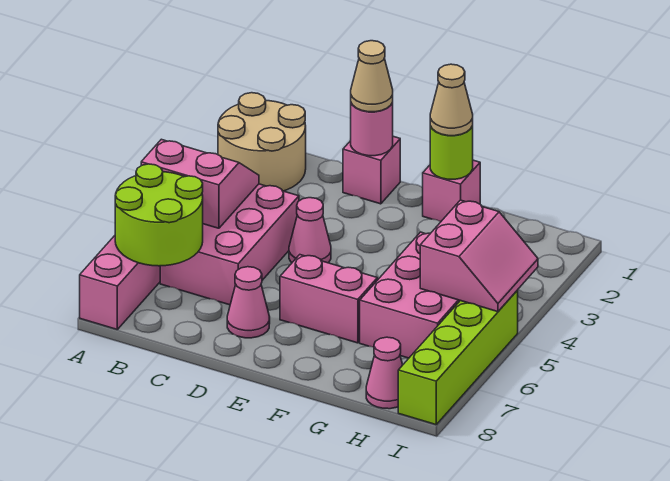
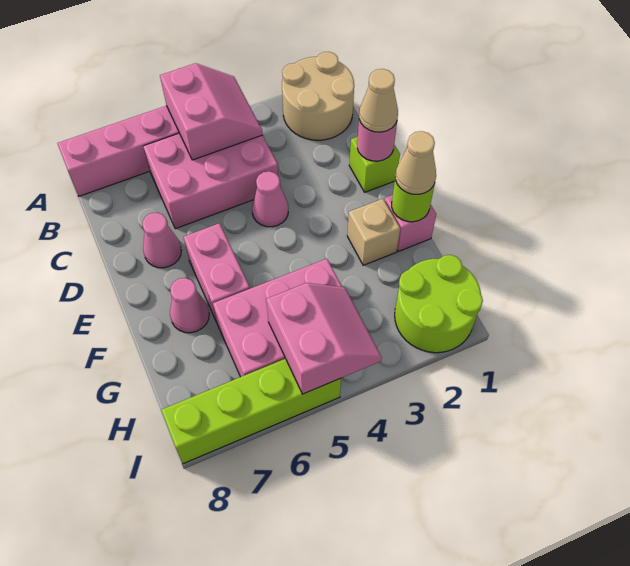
lime 2x2 round brick [115,164,203,266] -> lime 2x2 round brick moved to [395,255,483,353]
pink 1x1 brick [343,136,400,204] -> lime 1x1 brick [349,137,400,192]
none -> tan 1x1 brick [347,199,400,265]
pink 2x2 slope [420,200,538,312] -> pink 2x2 slope turned to [266,283,382,394]
pink 1x1 cone [366,337,403,409] -> pink 1x1 cone moved to [170,278,209,333]

